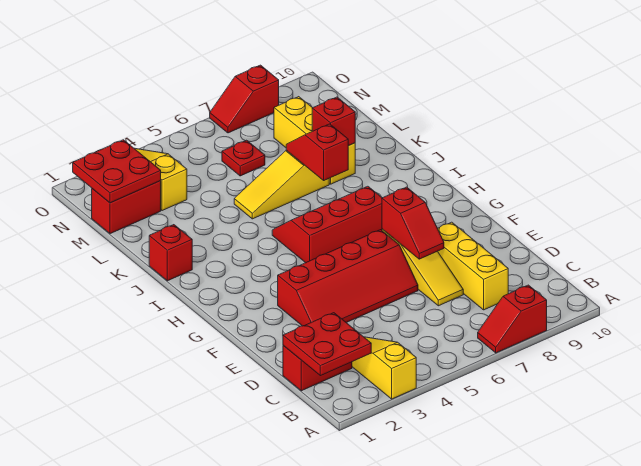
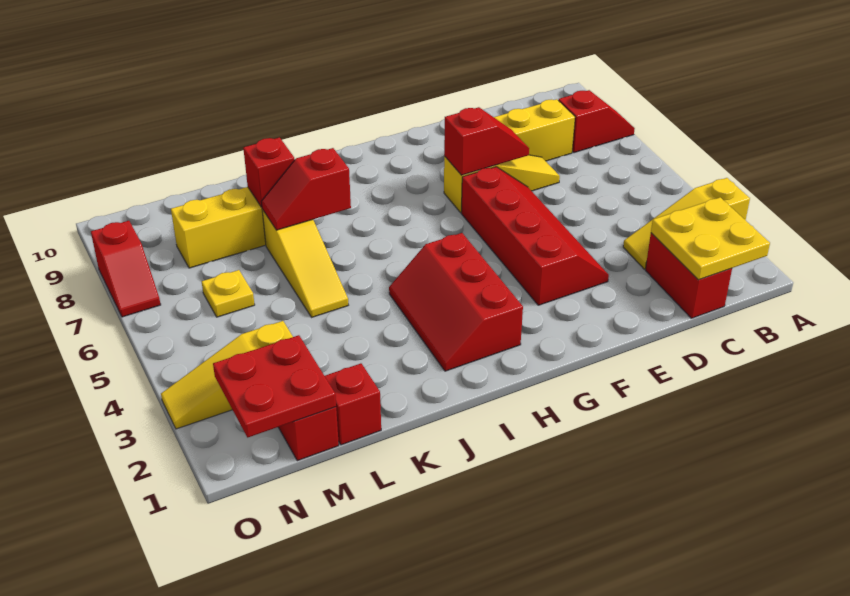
red 1x2 slope [478,285,547,353] -> red 1x2 slope turned to [558,90,635,153]
red 2x2 plate [283,313,371,376] -> yellow 2x2 plate [651,197,770,280]
red 2x3 slope [272,186,382,263] -> red 2x3 slope moved to [389,233,523,371]
red 1x1 brick [149,225,192,281] -> red 1x1 brick moved to [325,363,381,445]
red 1x1 plate [222,140,265,176] -> yellow 1x1 plate [202,270,255,317]

